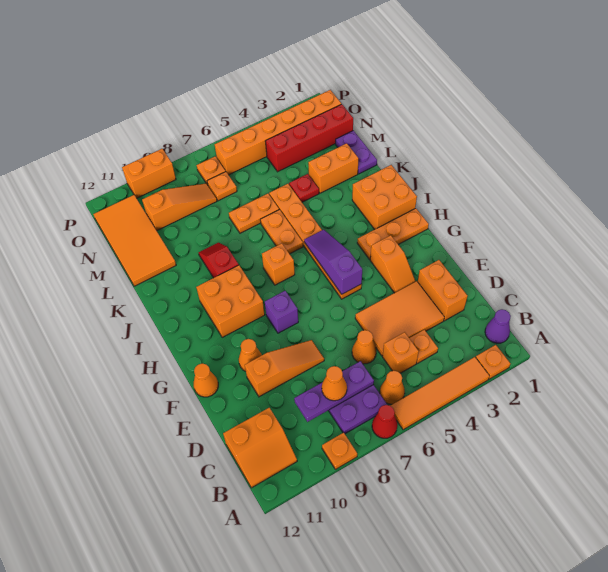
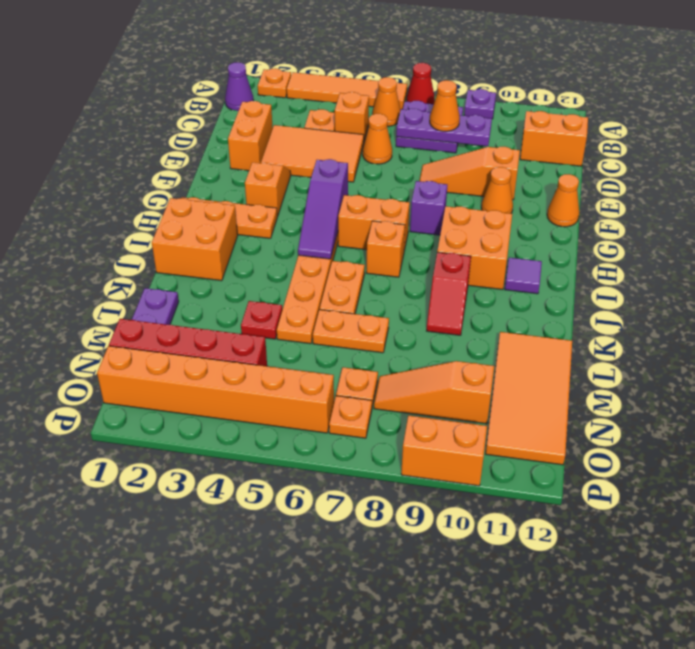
orange 1x1 plate [322,433,357,469] -> purple 1x1 plate [464,89,496,119]
none -> purple 1x1 tile [505,257,542,294]
orange 1x2 brick [308,143,359,193] -> orange 1x2 brick moved to [338,195,410,251]

